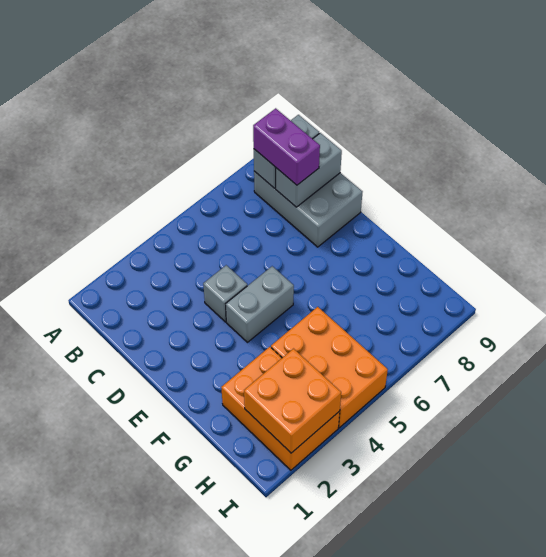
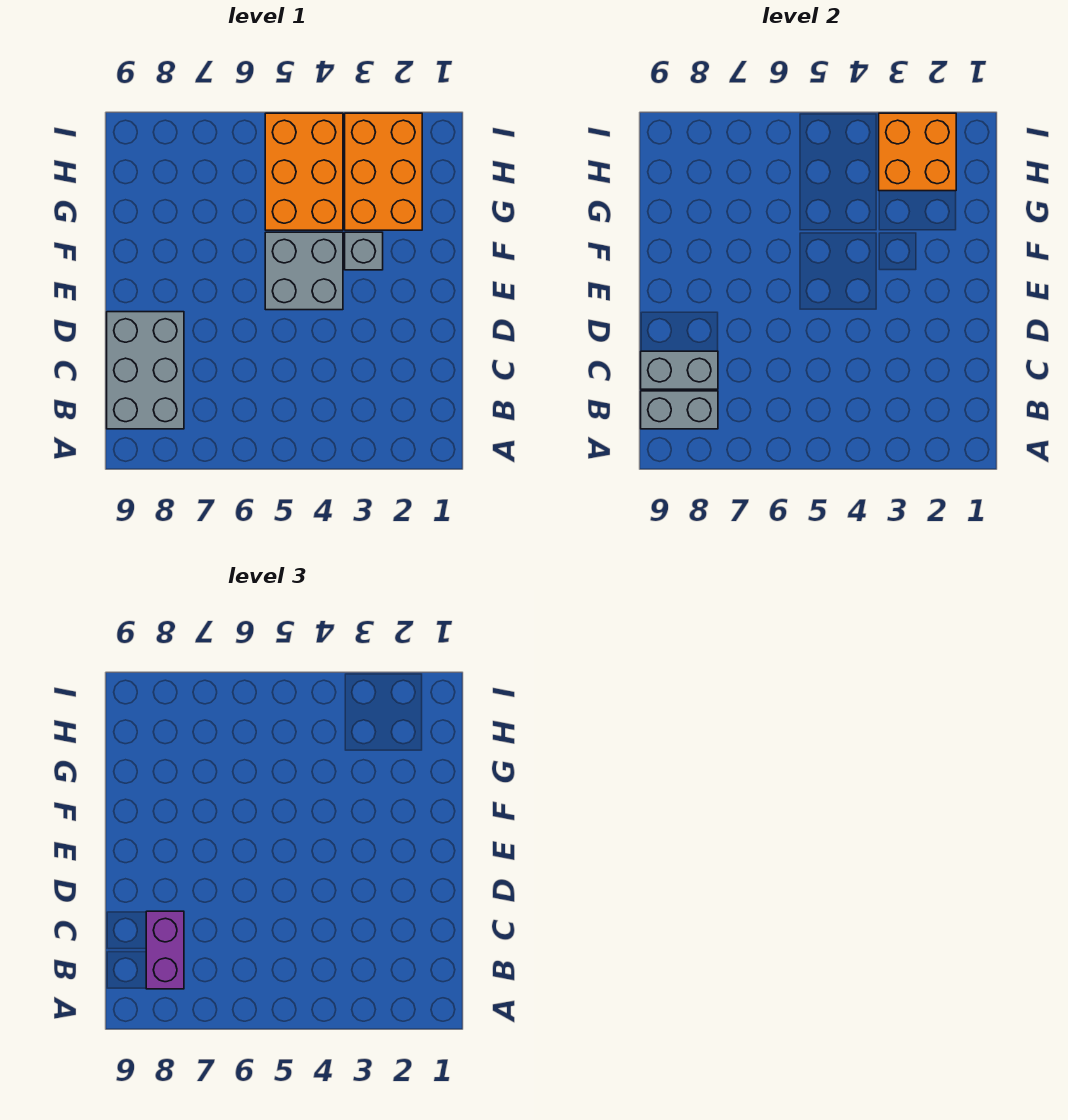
grey 1x1 brick [203,265,247,322] -> grey 1x1 brick moved to [345,232,383,270]
grey 1x2 brick [226,266,294,342] -> grey 2x2 brick [265,232,343,310]

